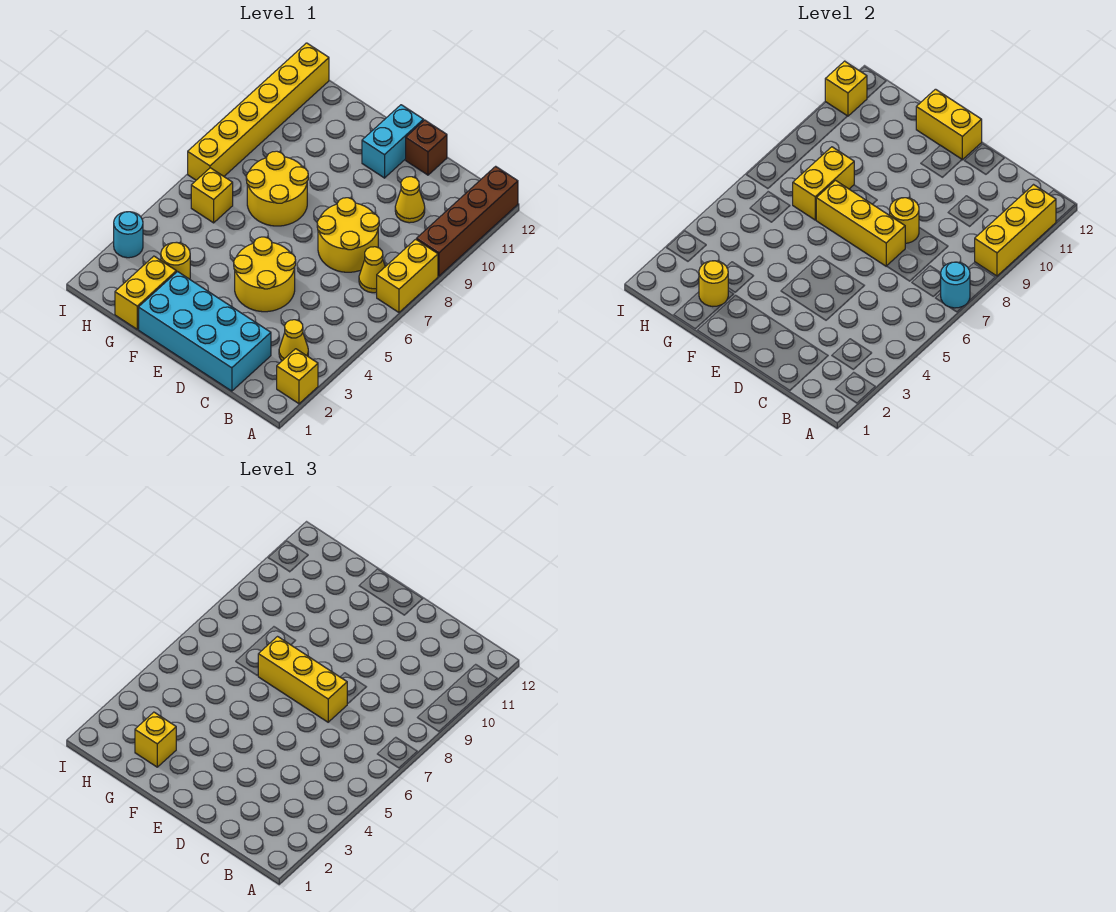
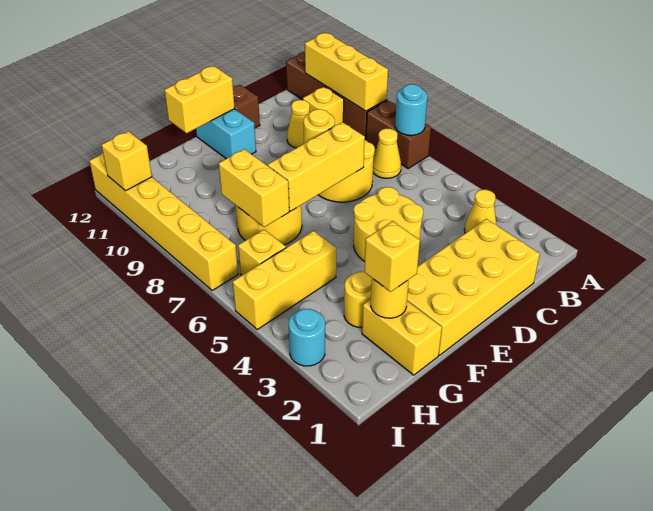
yellow 1x1 brick [277,349,318,404] -> yellow 1x1 brick moved to [303,87,344,125]
yellow 1x2 brick [377,239,438,312] -> brown 1x2 brick [366,101,431,168]
cyan 2x4 brick [139,272,271,391] -> yellow 2x4 brick [407,219,540,355]
yellow 1x3 brick [258,637,347,722] -> yellow 1x3 brick moved to [233,231,336,329]

